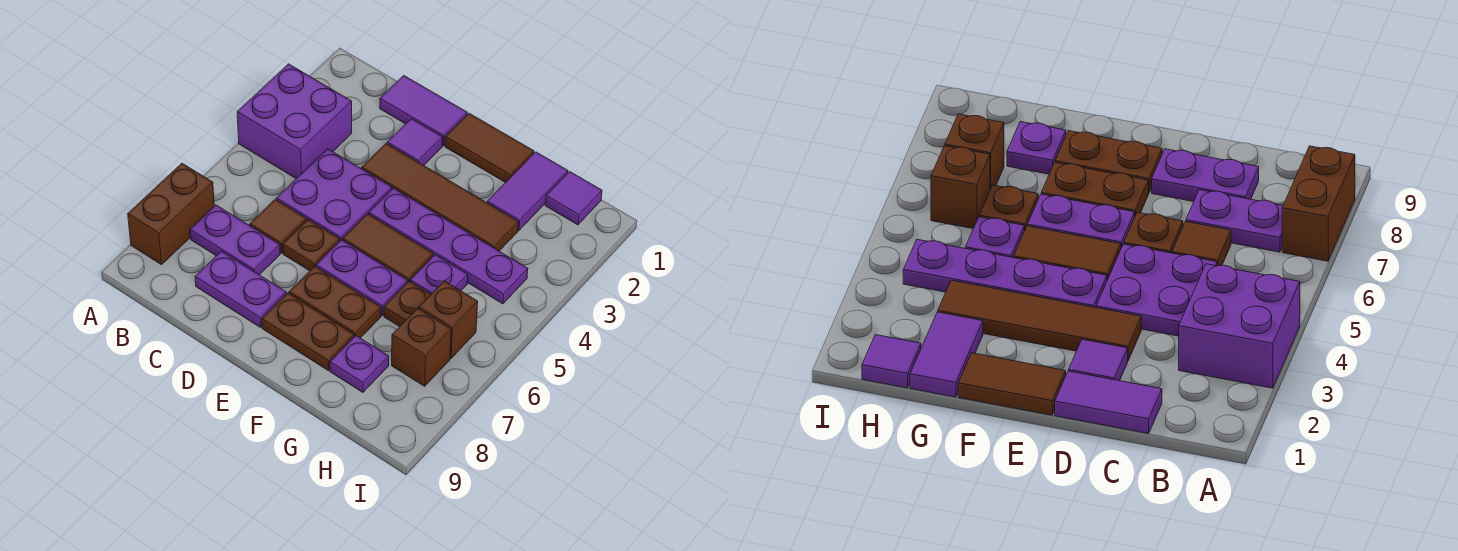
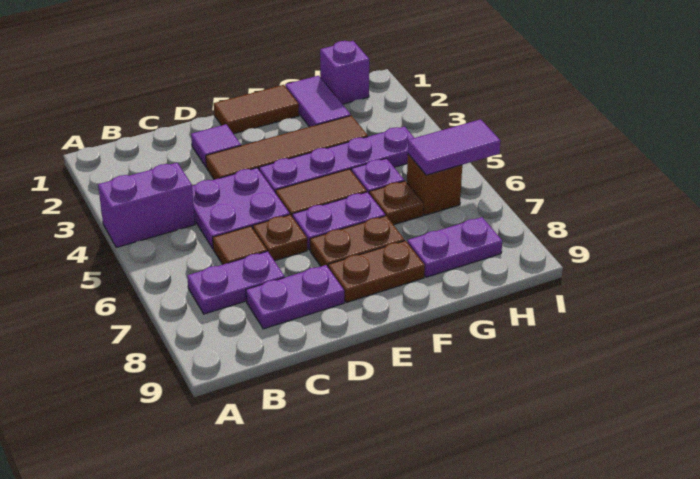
purple 2x2 brick [237,64,352,179] -> purple 1x2 brick [98,163,195,247]
brown 1x2 brick [128,163,214,265] -> none
purple 1x2 tile [380,76,467,146] -> purple 1x2 tile moved to [408,119,501,175]
purple 1x1 plate [330,336,389,392] -> purple 1x2 plate [407,217,502,277]
purple 1x1 tile [545,172,602,225] -> purple 1x1 brick [320,41,369,104]
brown 1x1 brick [392,308,451,386] -> none

